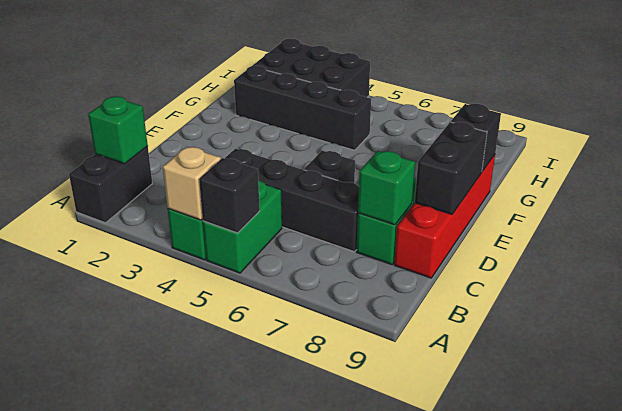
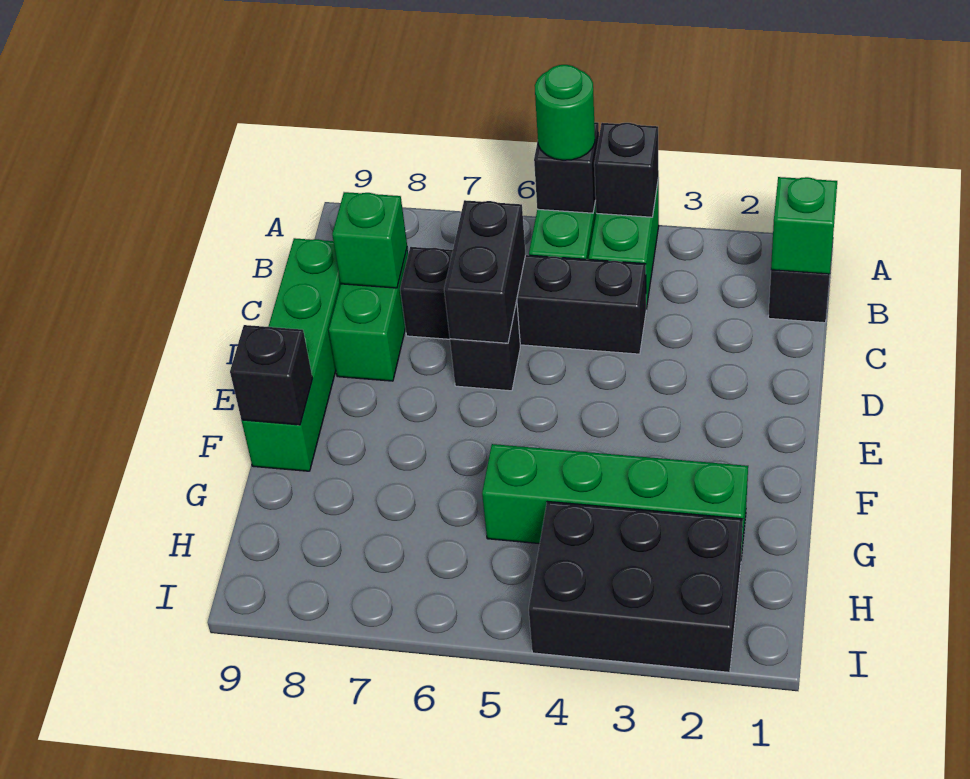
tan 1x1 brick [163,147,221,220] -> black 1x1 brick [594,123,659,217]
none -> green 1x1 round brick [535,65,595,160]
red 1x4 brick [394,155,495,278] -> green 1x4 brick [242,238,341,471]
black 1x2 brick [415,122,487,214] -> black 1x2 brick moved to [444,200,526,343]
black 1x4 brick [234,65,371,150] -> green 1x4 brick [482,444,748,557]

